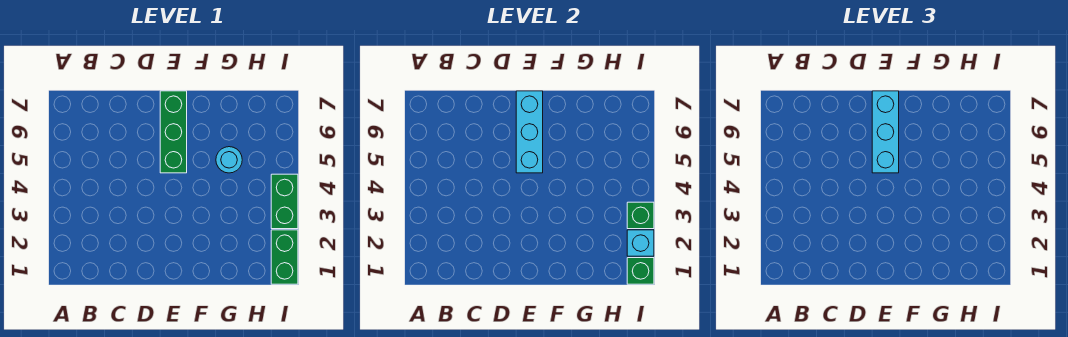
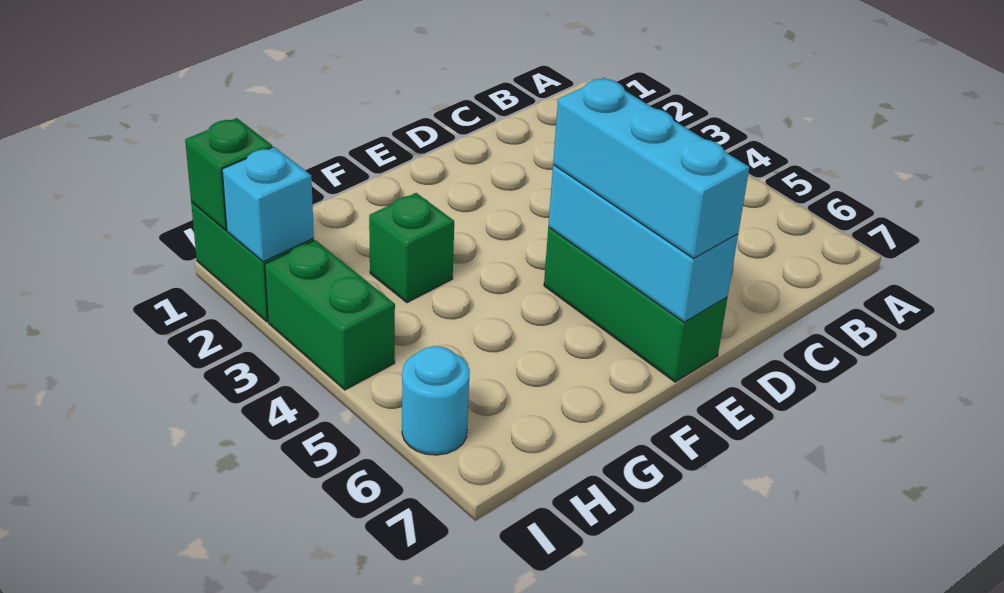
cyan 1x1 round brick [216,147,242,173] -> cyan 1x1 round brick moved to [402,346,470,455]
green 1x1 brick [627,202,654,229] -> green 1x1 brick moved to [369,193,454,303]

